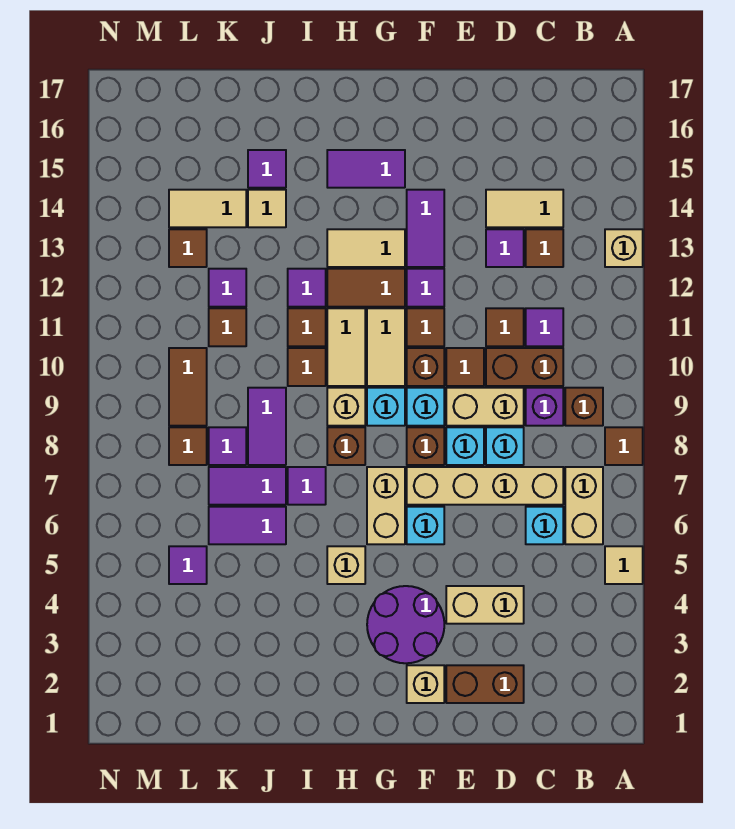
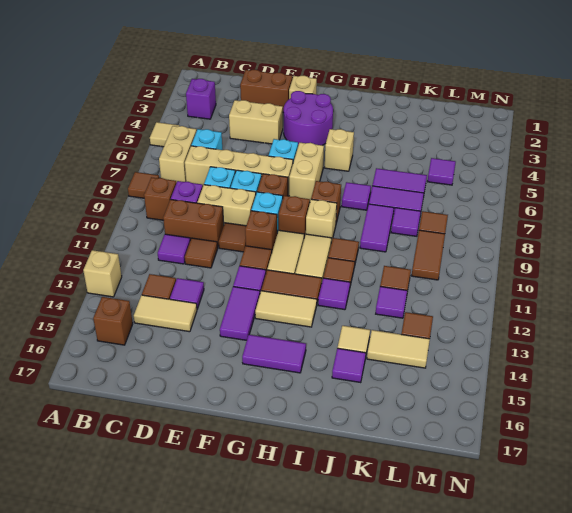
none -> purple 1x1 brick [186,79,216,119]
none -> brown 1x1 brick [93,297,133,345]
cyan 1x1 brick [367,388,405,426] -> brown 1x1 brick [279,196,310,238]

